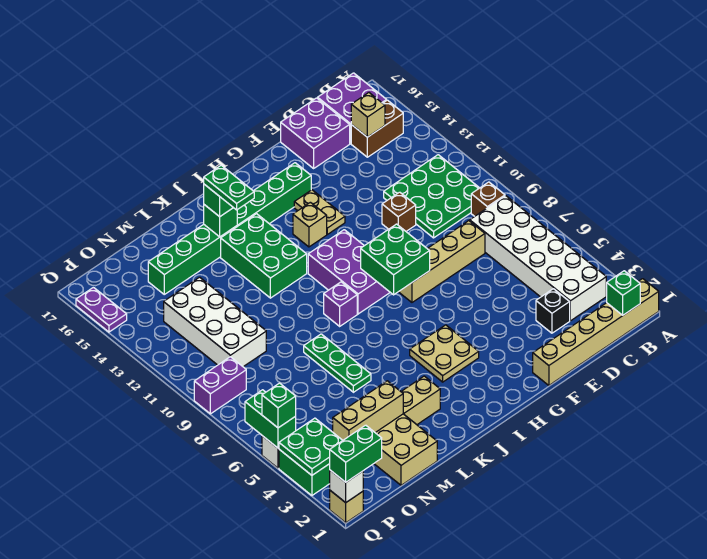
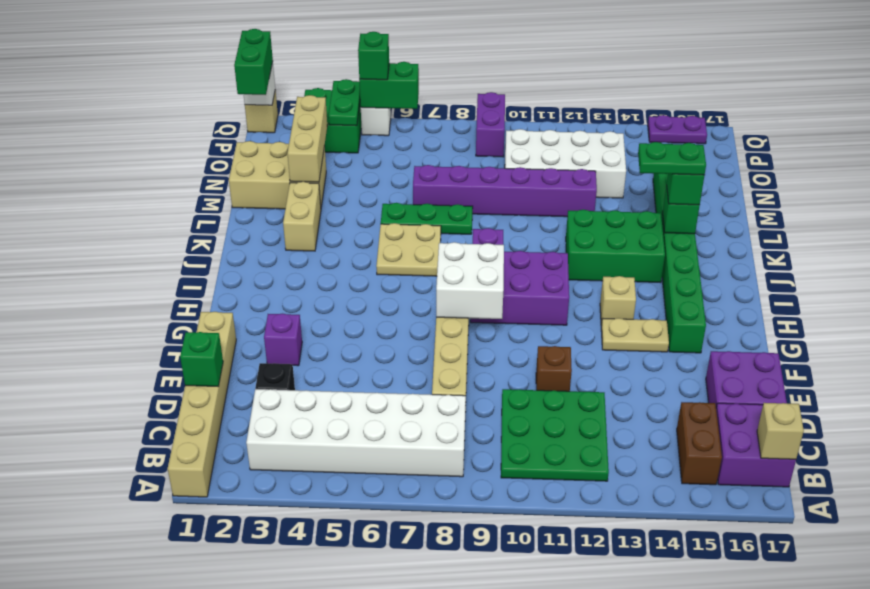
green 1x1 brick [606,271,640,315] -> green 1x1 brick moved to [180,332,223,387]
brown 1x1 brick [471,182,505,216] -> none
tan 1x1 brick [351,93,385,137] -> tan 1x1 brick moved to [757,403,804,459]
none -> purple 1x1 brick [264,314,302,366]
green 2x2 brick [361,224,430,295] -> white 2x2 brick [436,242,504,319]
tan 2x2 plate [410,325,479,382] -> tan 2x2 plate moved to [376,223,441,276]
none -> purple 1x6 brick [413,165,597,217]
green 2x2 plate [279,418,343,475] -> green 1x2 plate [328,79,360,126]

